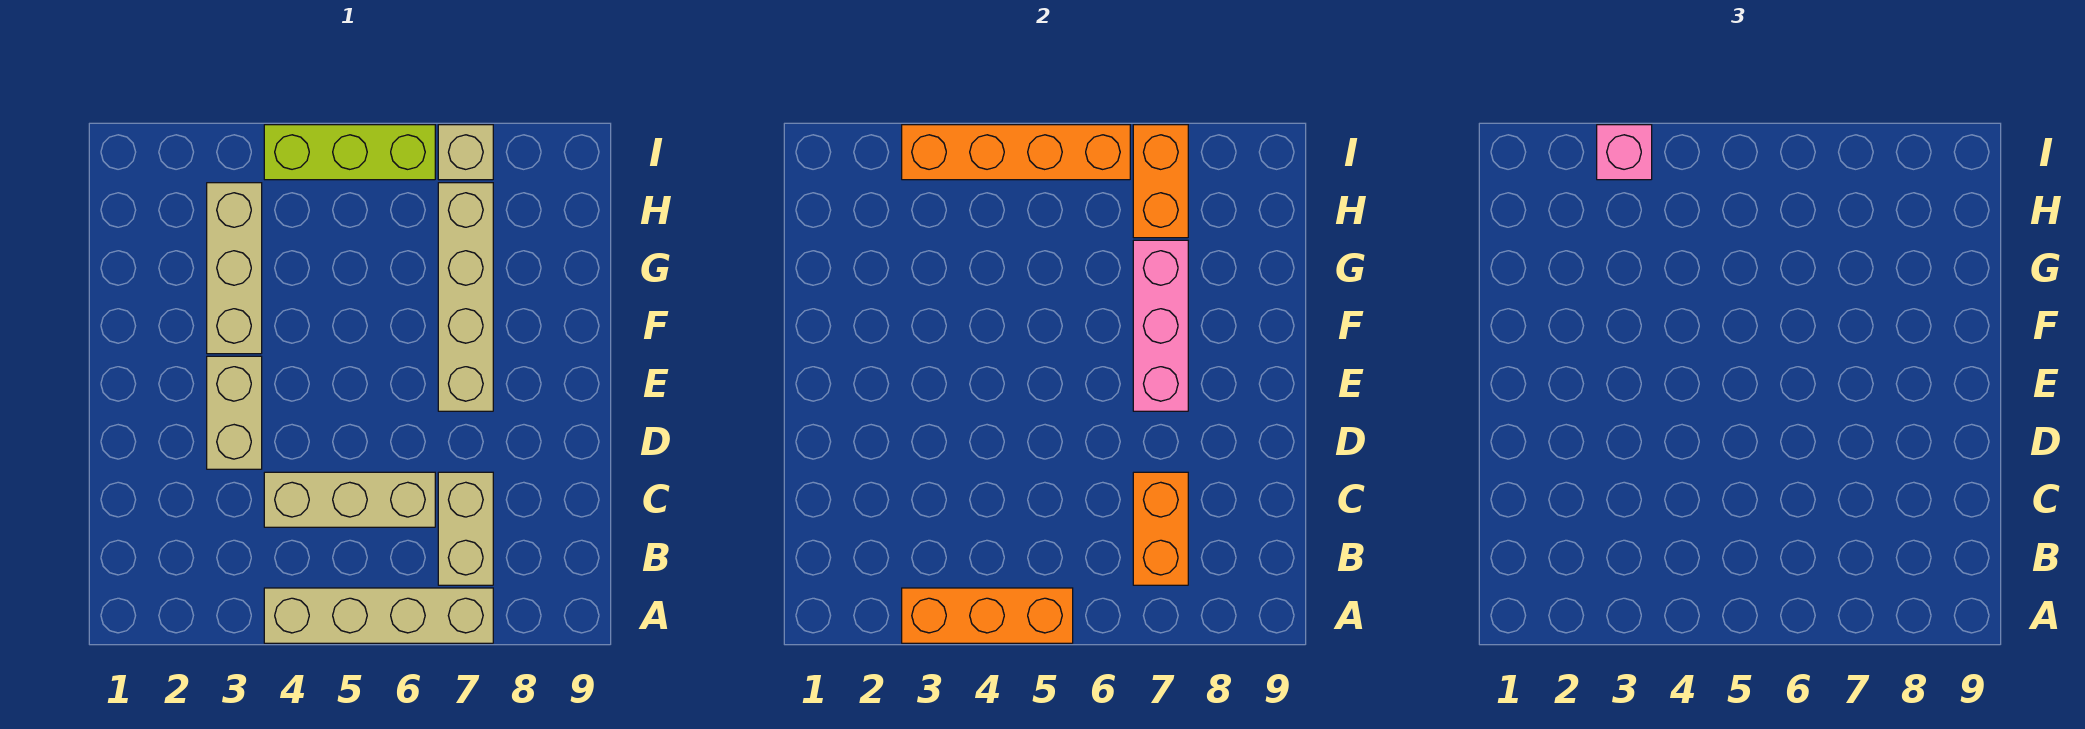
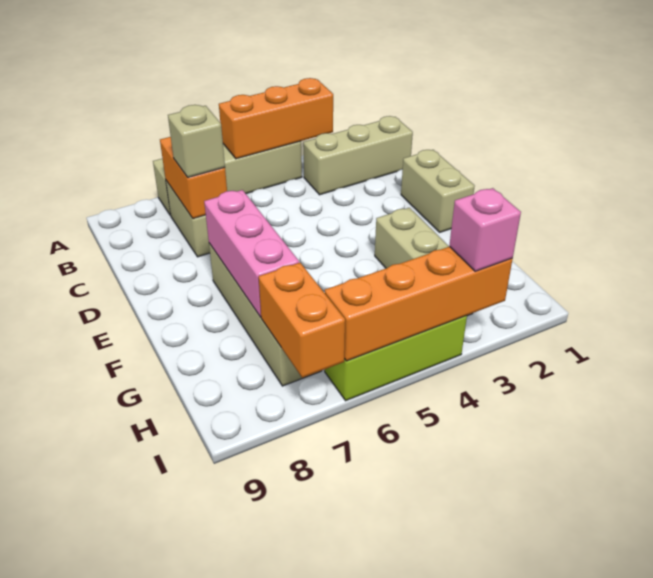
tan 1x3 brick [264,472,435,527] -> tan 1x3 brick moved to [303,116,413,195]
tan 1x2 brick [207,356,262,469] -> tan 1x2 brick moved to [401,150,475,232]
tan 1x1 brick [438,125,493,180] -> tan 1x1 brick moved to [168,105,225,177]

